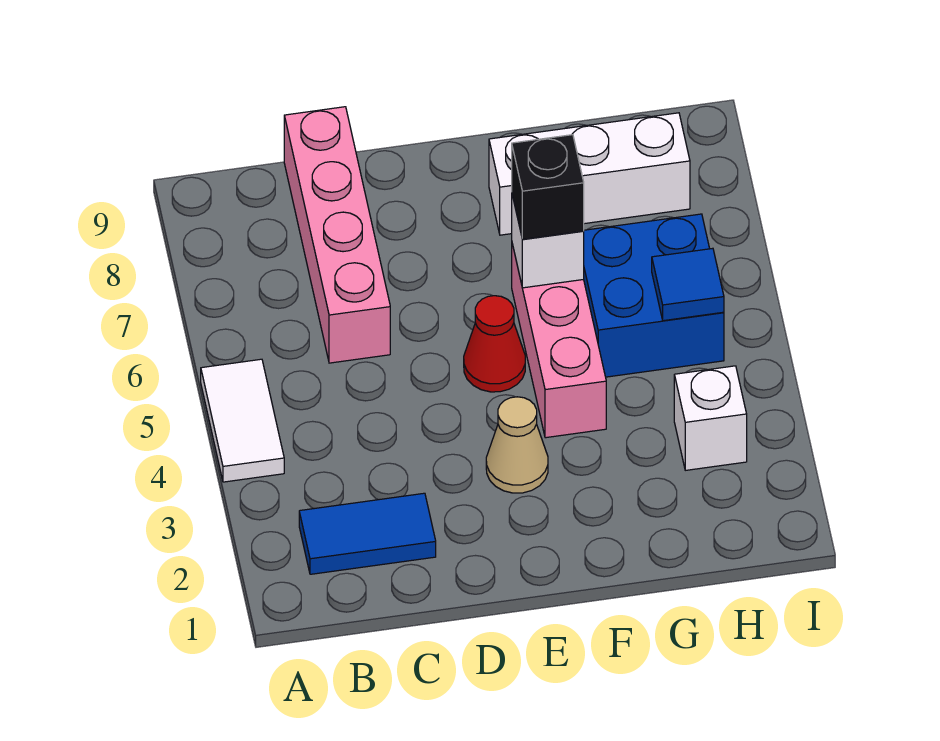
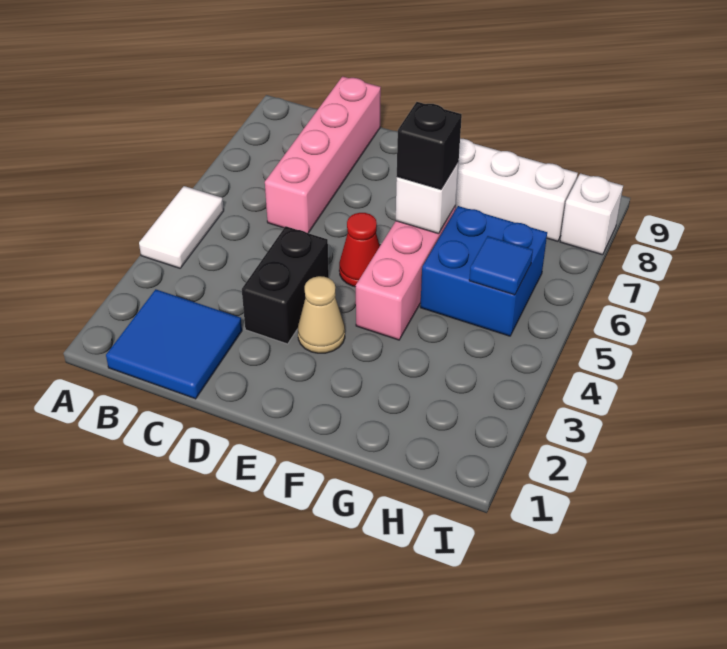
blue 1x2 tile [299,493,436,574] -> blue 2x2 tile [106,289,242,399]
none -> black 1x2 brick [242,226,329,344]
white 1x1 brick [674,366,747,470] -> white 1x1 brick moved to [560,173,623,255]

